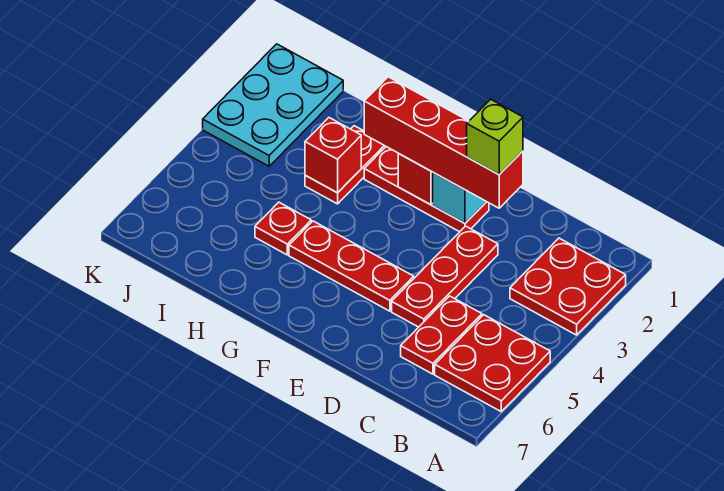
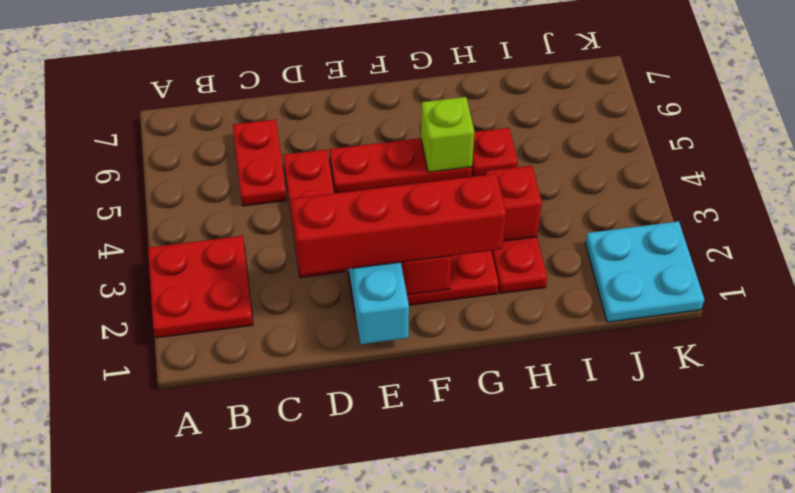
red 2x2 plate [435,315,550,411] -> none
lime 1x1 brick [467,99,523,175] -> lime 1x1 brick moved to [421,97,475,172]
cyan 2x3 plate [203,44,343,166] -> cyan 2x2 plate [585,221,704,322]

